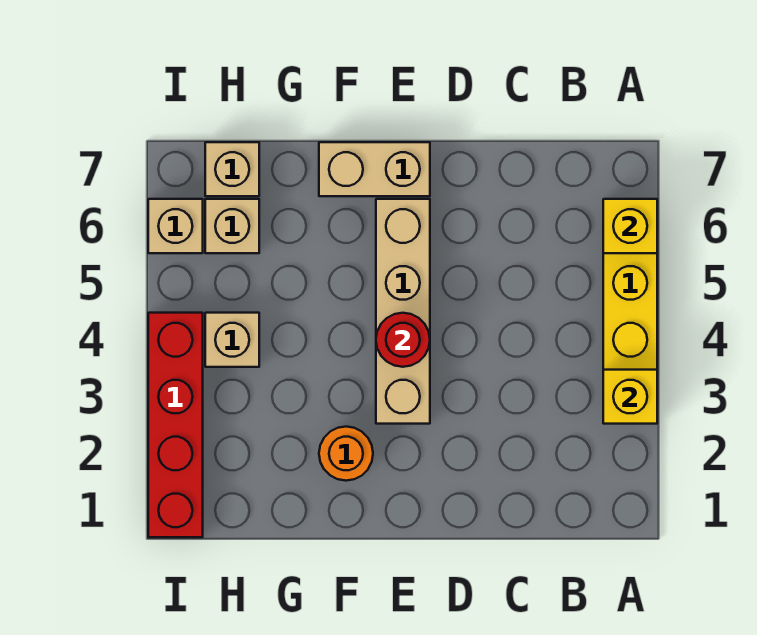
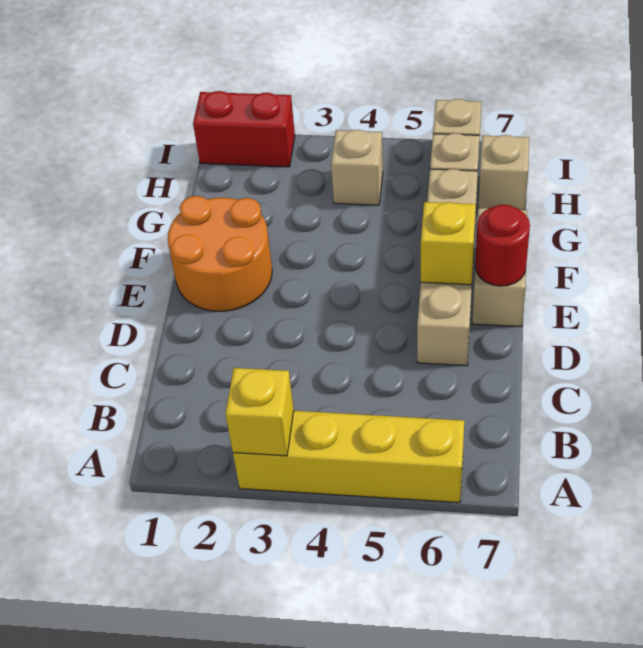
yellow 1x1 brick [603,199,657,253] -> yellow 1x1 brick moved to [421,202,476,285]
tan 1x4 brick [376,199,430,424] -> tan 1x4 brick turned to [417,169,478,366]
red 1x1 round brick [376,313,430,367] -> red 1x1 round brick moved to [475,205,530,286]
orange 1x1 round brick [319,427,373,481] -> orange 2x2 round brick [168,196,272,311]
red 1x4 brick [148,313,203,537] -> red 1x2 brick [193,91,295,167]

